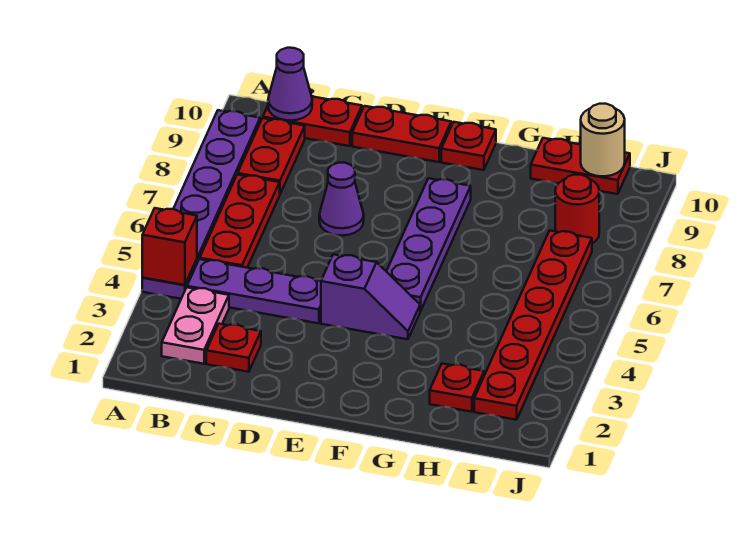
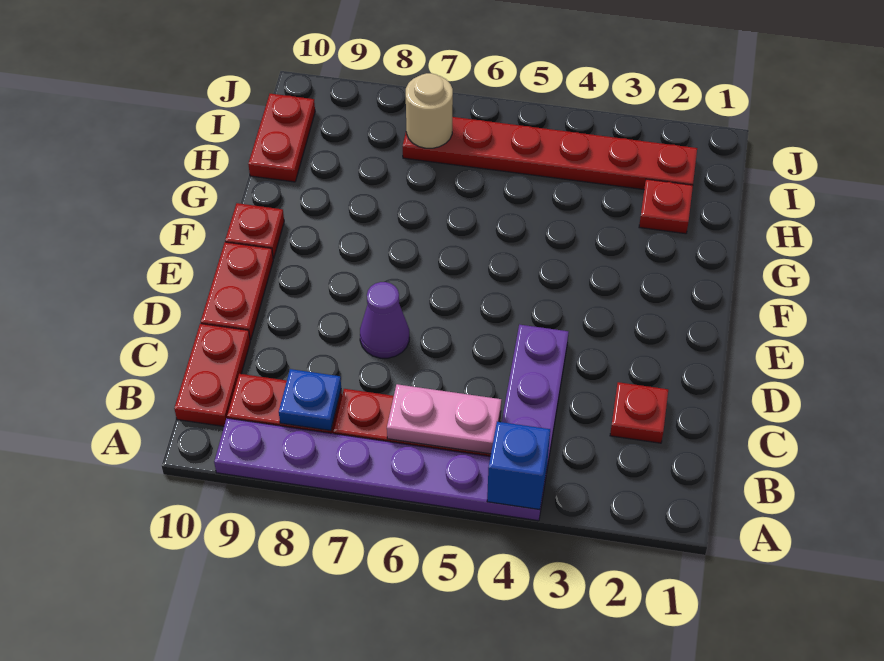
red 1x1 brick [142,208,197,285] -> blue 1x1 brick [487,422,550,510]
pink 1x2 plate [162,287,229,364] -> pink 1x2 plate moved to [387,384,501,454]
none -> blue 1x1 plate [279,369,341,431]
purple 1x1 cone [268,48,312,121] -> none
purple 1x2 slope [321,254,420,339] -> none
purple 1x4 plate [386,178,471,311] -> none
red 1x1 round brick [555,174,599,243] -> none
tan 1x1 round brick [581,104,625,176] -> tan 1x1 round brick moved to [406,73,453,148]

